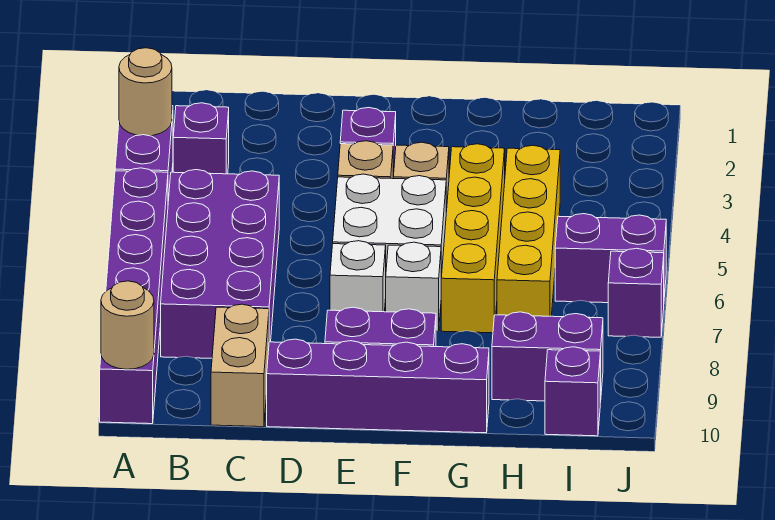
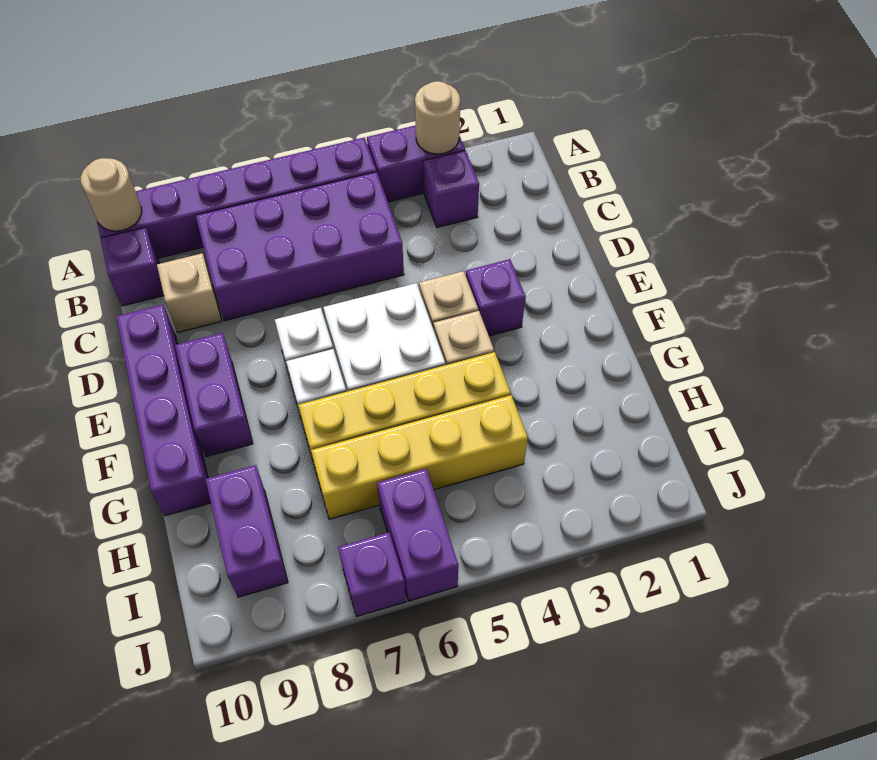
tan 1x2 brick [211,304,269,427] -> tan 1x1 brick [157,253,222,333]
purple 1x1 brick [545,347,600,436] -> purple 1x1 brick moved to [100,227,164,306]

